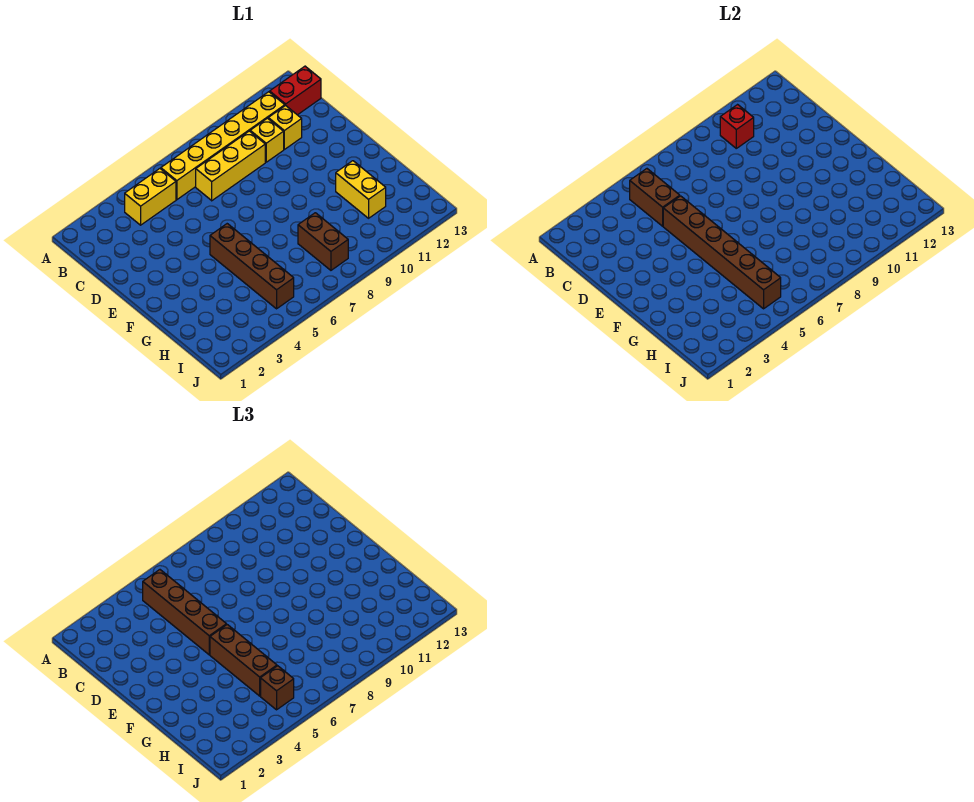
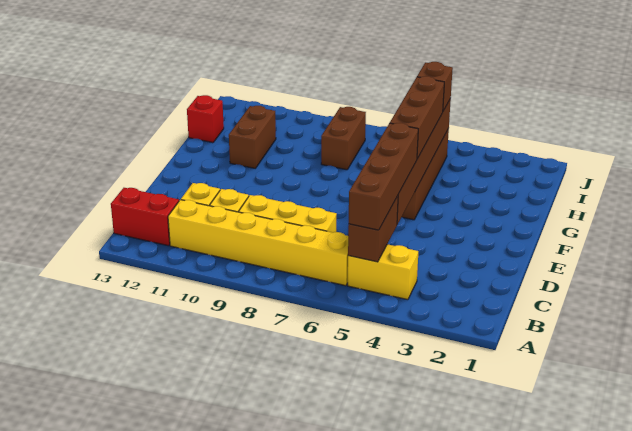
red 1x1 brick [720,105,754,148] -> red 1x1 brick moved to [187,95,224,143]
yellow 1x2 brick [336,161,386,218] -> brown 1x2 brick [229,106,276,168]

